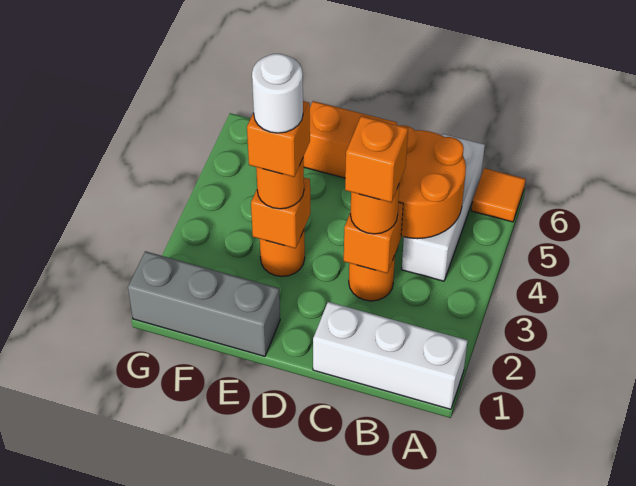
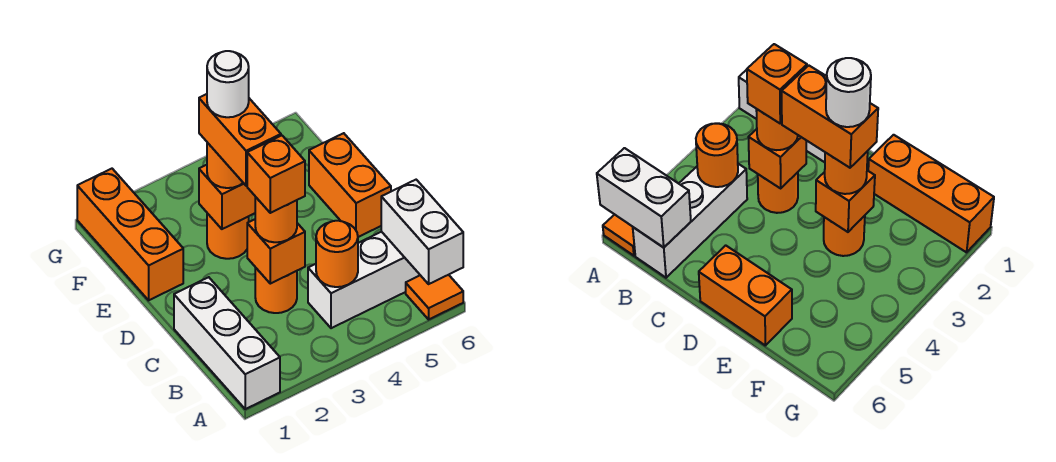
none -> white 1x2 brick [381,180,463,284]
orange 2x2 round brick [398,125,466,239] -> orange 1x1 round brick [316,221,358,287]
grey 1x3 brick [128,251,280,356] -> orange 1x3 brick [77,169,183,300]
orange 1x1 brick [247,101,310,177] -> orange 1x2 brick [199,94,281,186]

